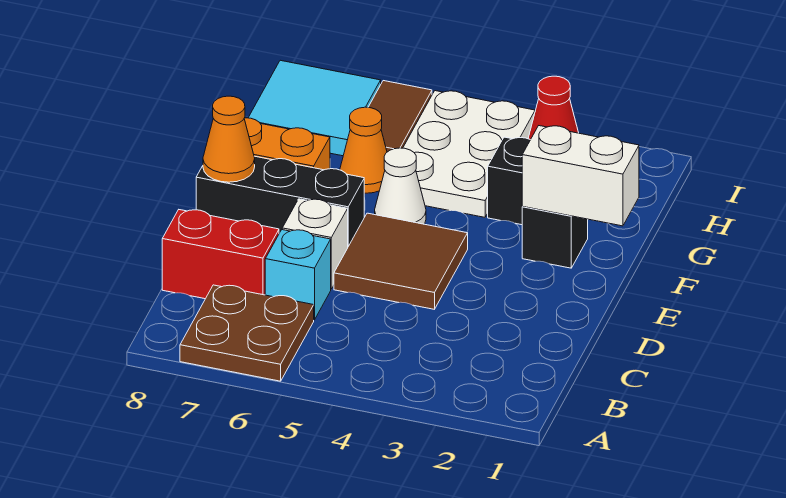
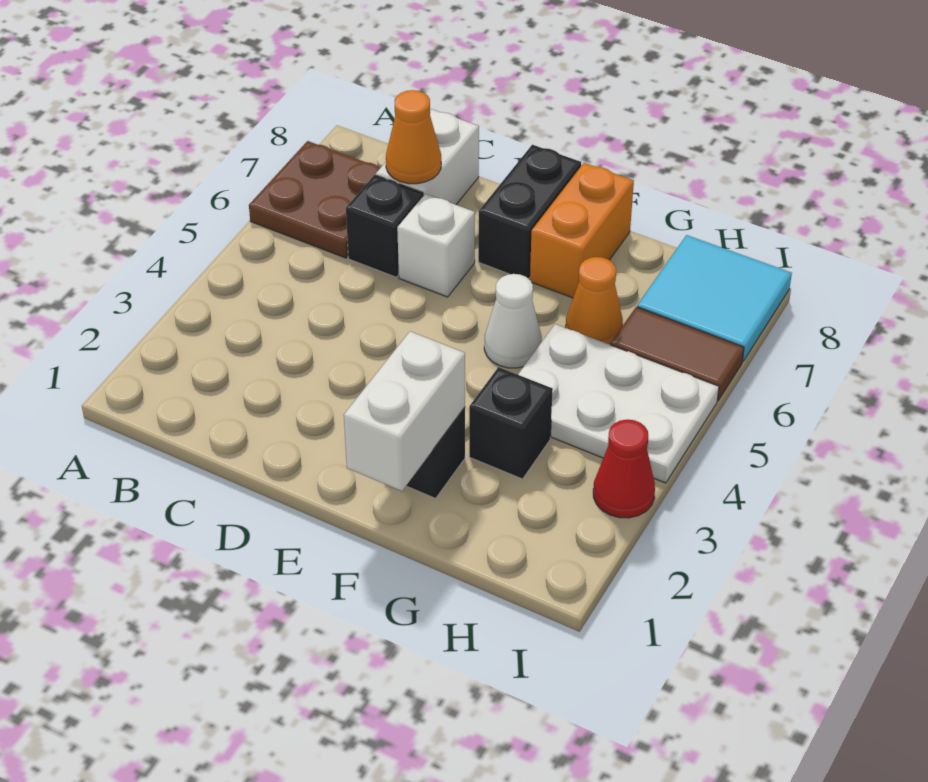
cyan 1x1 brick [265,230,331,320] -> black 1x1 brick [346,175,423,277]
red 1x2 brick [162,210,279,299] -> white 1x2 brick [376,109,479,205]
brown 2x2 tile [334,213,468,309] -> none
black 1x3 brick [196,156,364,246] -> black 1x2 brick [478,145,581,279]
orange 1x1 cone [203,96,255,182] -> orange 1x1 cone moved to [386,90,441,184]

